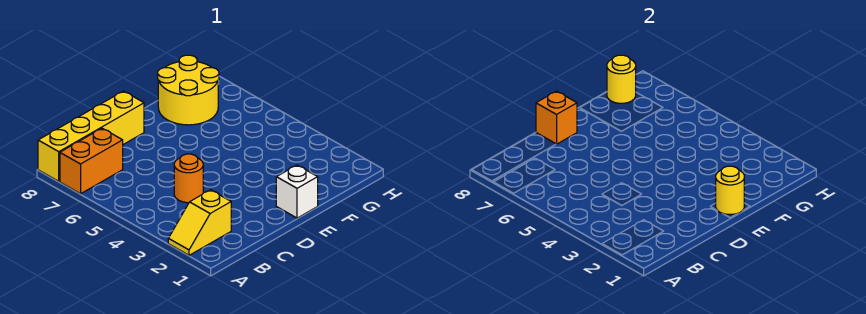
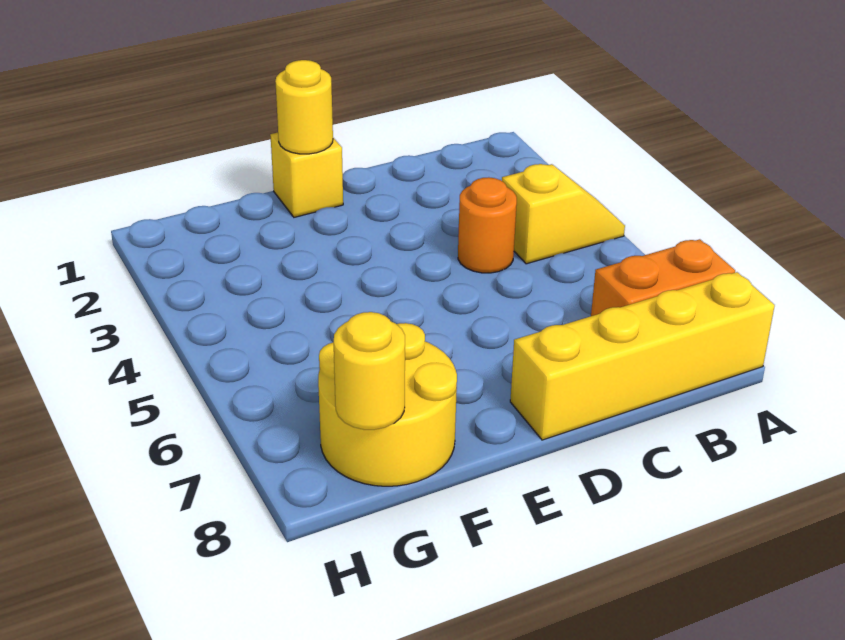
yellow 1x2 slope [168,190,231,255] -> yellow 1x2 slope moved to [502,164,625,264]
orange 1x1 brick [536,91,577,144] -> none
white 1x1 brick [276,165,318,218] -> yellow 1x1 brick [270,133,343,217]

